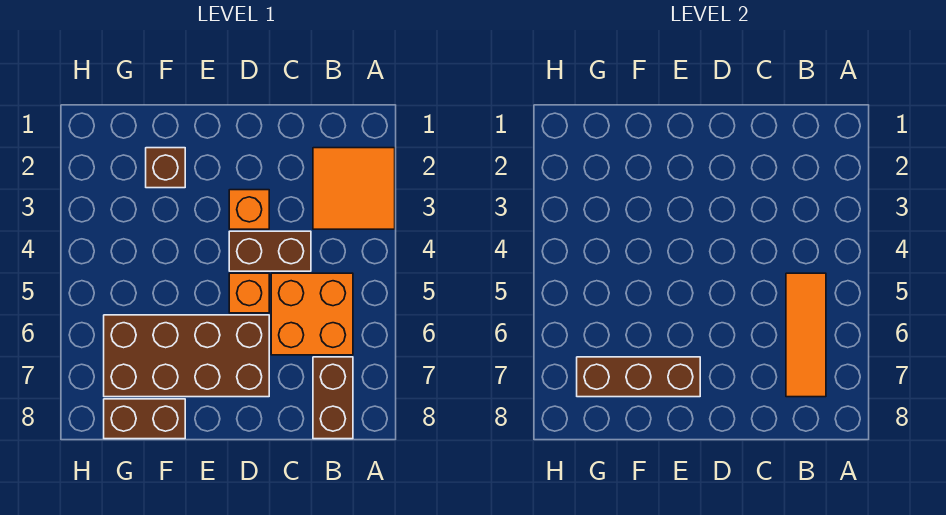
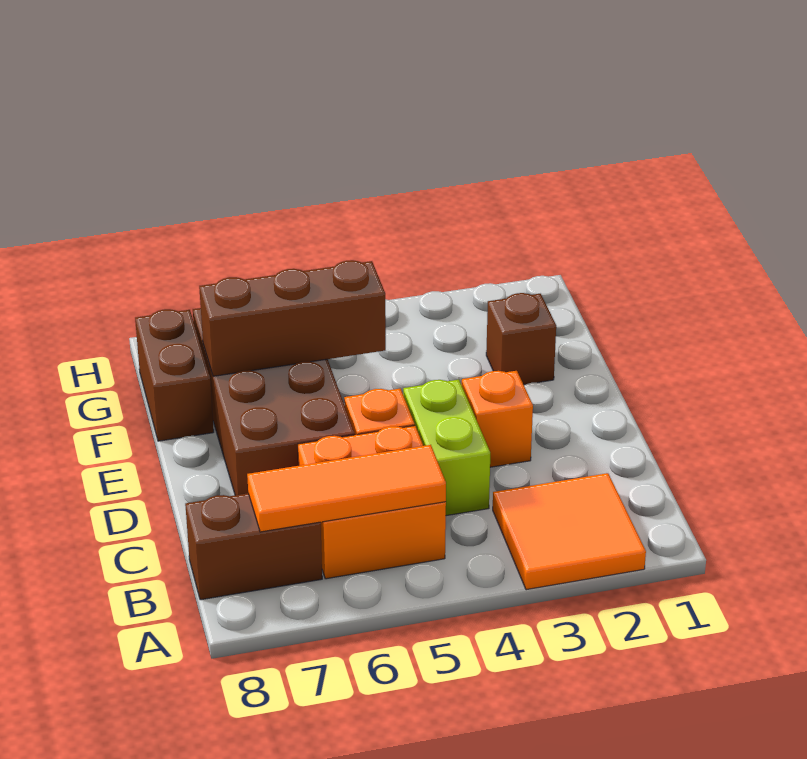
brown 1x2 brick [229,231,311,271] -> lime 1x2 brick [403,380,490,516]
brown 1x3 brick [577,357,700,397] -> brown 1x3 brick turned to [199,260,386,376]

